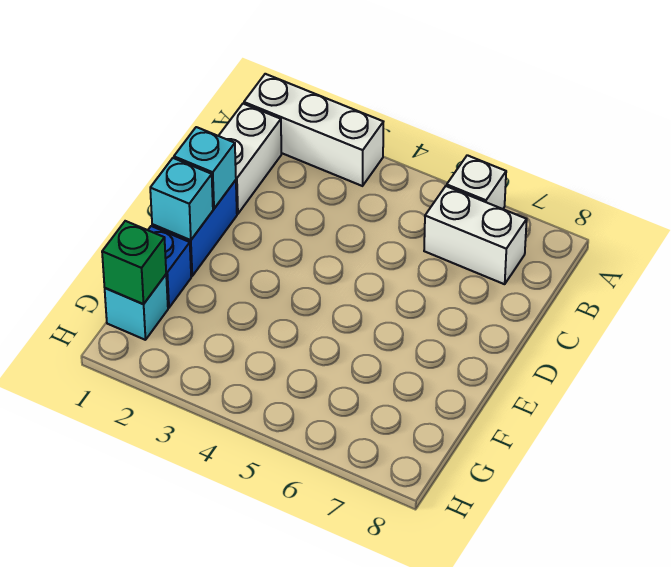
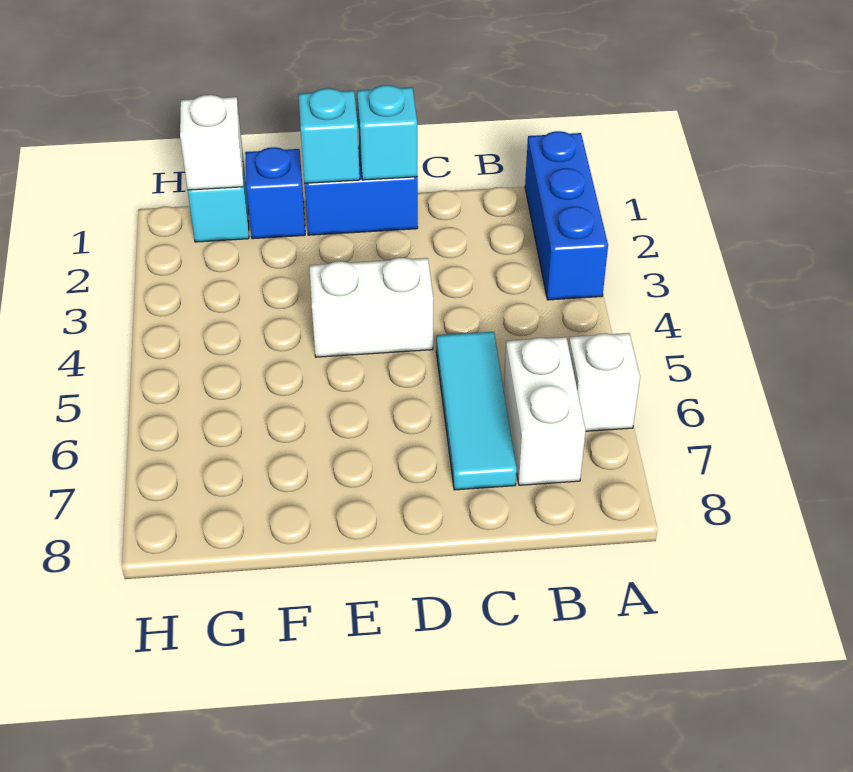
white 1x3 brick [244,74,383,186] -> blue 1x3 brick [525,131,608,300]
white 1x2 brick [219,104,281,214] -> white 1x2 brick moved to [309,258,433,357]
none -> cyan 1x3 tile [436,332,517,490]
green 1x1 brick [102,221,166,304] -> white 1x1 brick [180,95,243,190]

